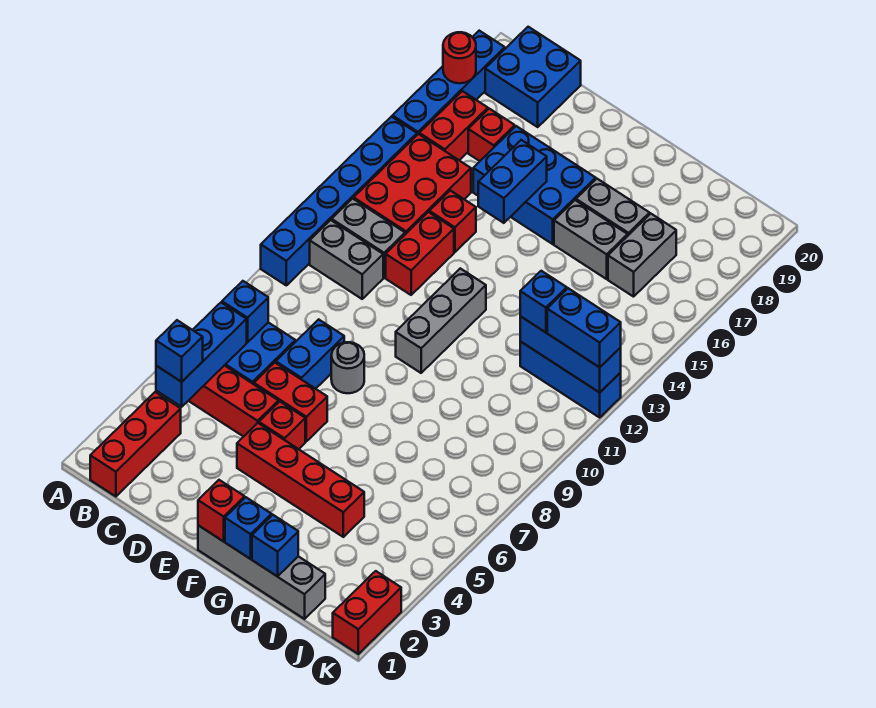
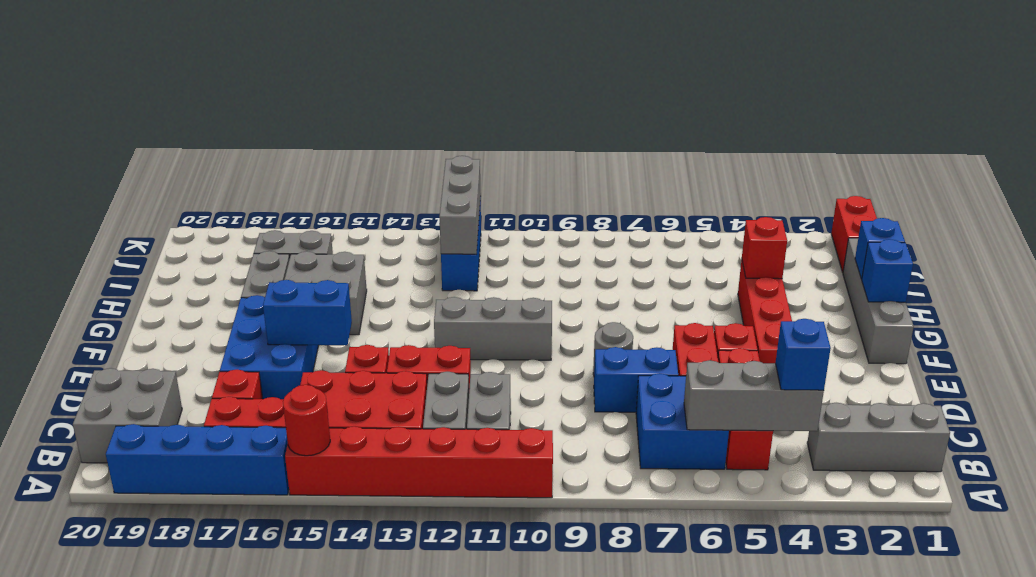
blue 1x6 brick [261,117,417,285] -> red 1x6 brick [285,426,553,498]
red 1x1 round brick [443,32,476,83] -> red 1x1 round brick moved to [283,385,330,456]
red 1x3 brick [90,392,181,496] -> grey 1x3 brick [807,403,950,472]
blue 1x3 brick [156,303,247,407] -> grey 1x3 brick [684,360,824,431]
blue 1x1 brick [222,281,268,342] -> none
blue 2x2 brick [485,27,581,127] -> grey 2x2 brick [73,368,182,463]
red 1x1 brick [198,480,245,541] -> red 1x1 brick moved to [742,217,787,279]
grey 1x2 brick [554,200,628,279] -> grey 2x2 brick [284,251,367,335]
blue 1x3 brick [520,316,621,393] -> grey 1x3 brick [439,156,481,254]
blue 1x1 brick [520,271,567,332] -> none
blue 1x2 brick [547,288,621,367] -> none
red 1x2 brick [333,571,401,654] -> red 1x2 brick turned to [831,196,877,272]

